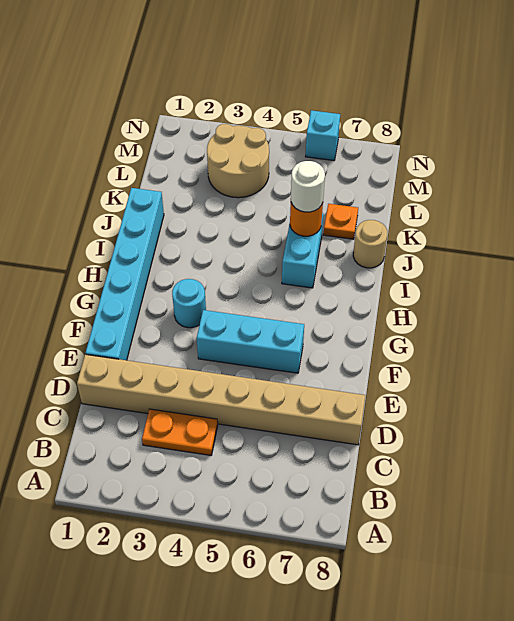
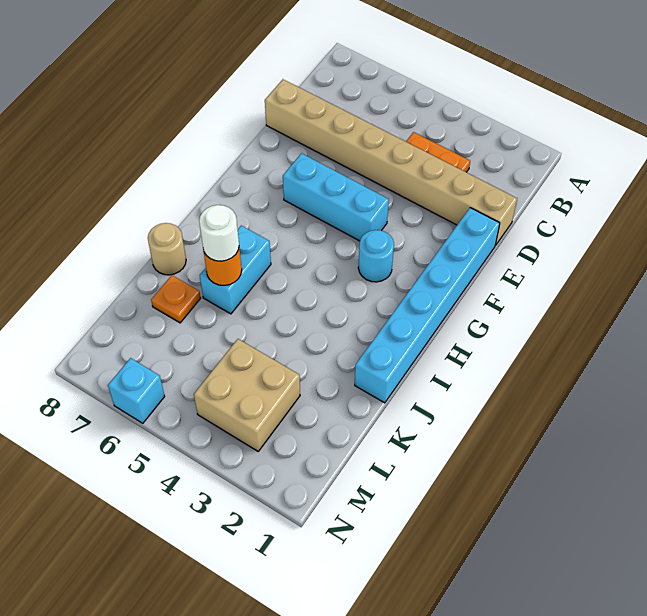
tan 2x2 round brick [207,124,269,198] -> tan 2x2 brick [194,339,300,451]

